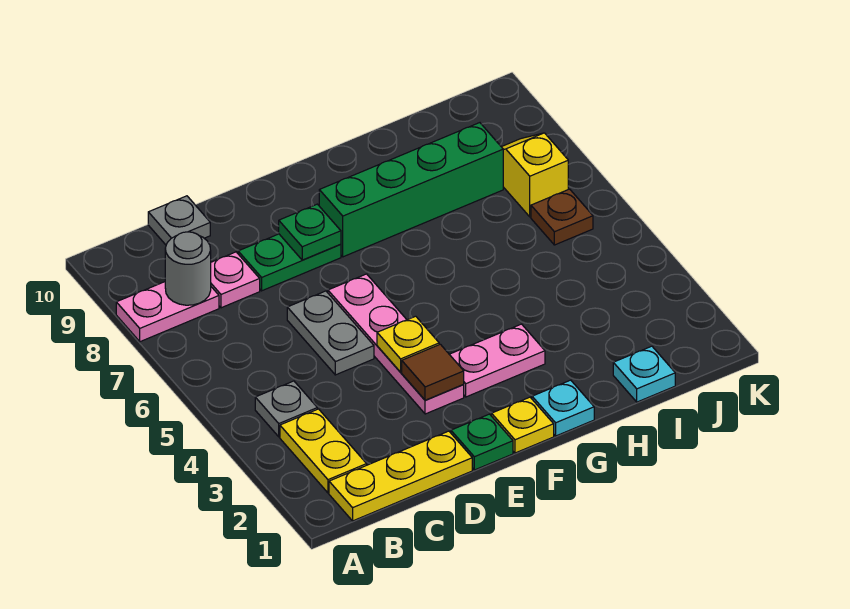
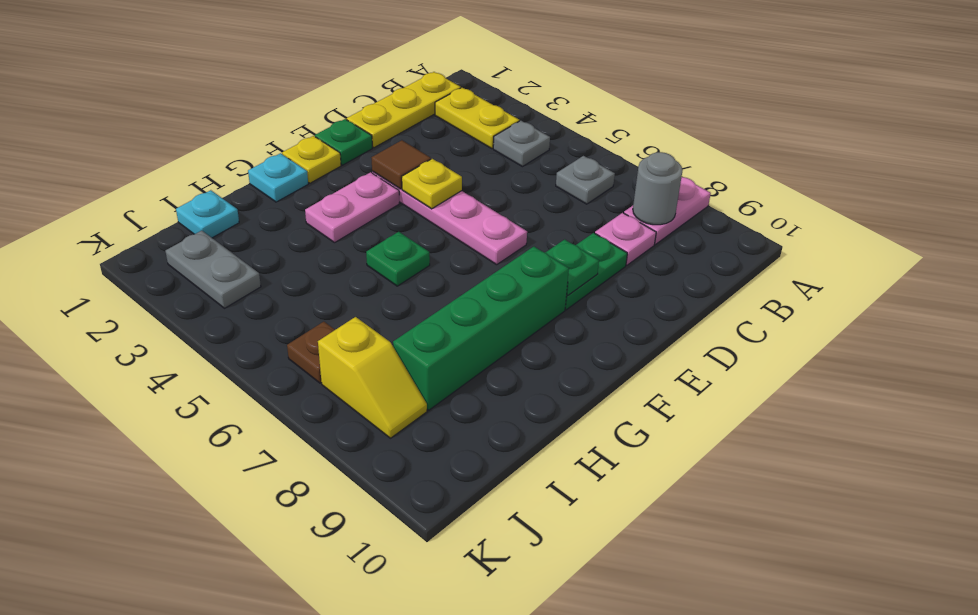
grey 1x1 plate [148,196,210,245] -> grey 1x1 plate moved to [556,156,615,204]
grey 1x2 plate [287,291,374,375] -> grey 1x2 plate moved to [165,231,261,308]
none -> green 1x1 plate [366,232,430,286]

